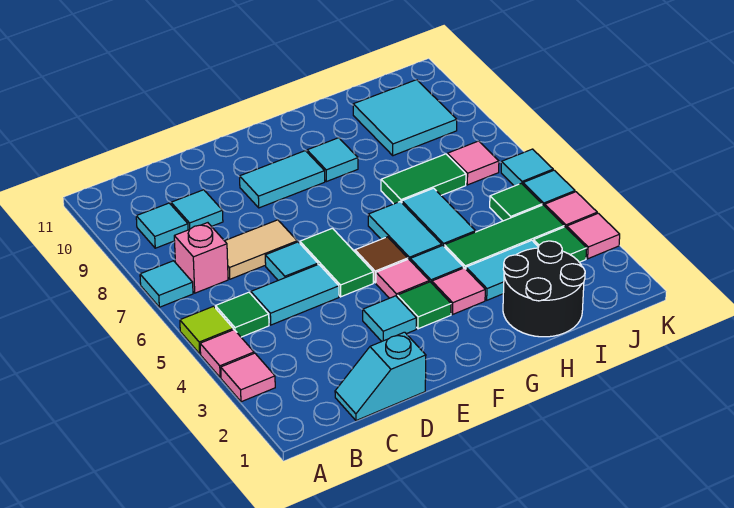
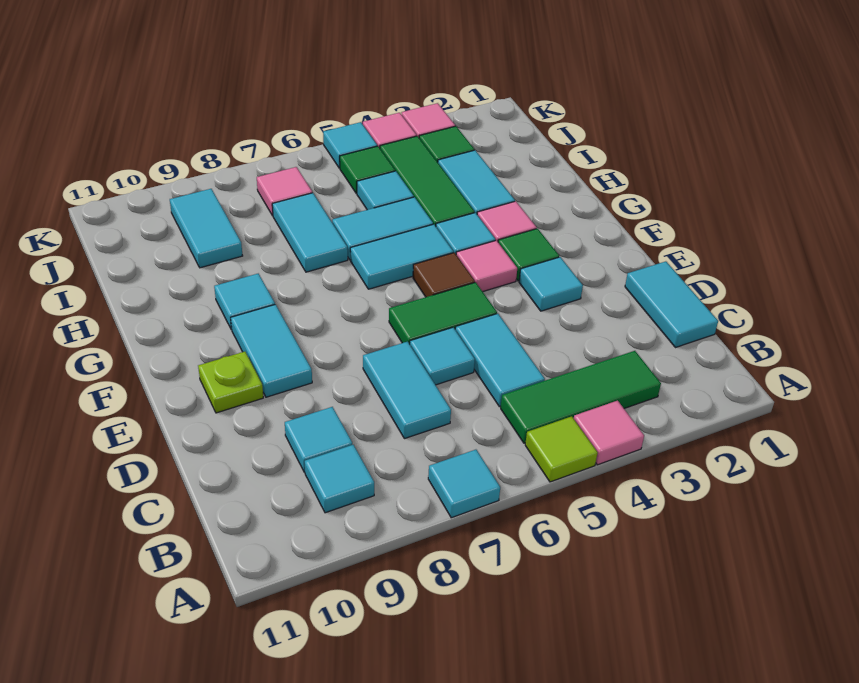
pink 1x1 tile [221,353,275,402] -> none
green 1x1 tile [215,292,269,337] -> green 1x3 tile [501,351,661,443]
pink 1x1 brick [174,223,228,293] -> none
cyan 1x2 slope [335,332,426,421] -> cyan 1x2 tile [625,261,718,348]
tan 1x2 tile [225,220,297,279] -> cyan 1x2 tile [363,342,451,439]
none -> lime 1x1 plate [198,352,263,413]
black 2x2 round brick [503,241,585,337] -> none
green 1x2 tile [381,154,466,204] -> cyan 1x2 tile [272,193,348,272]
cyan 2x2 tile [353,80,457,156] -> cyan 1x2 tile [170,189,243,268]
cyan 1x1 tile [501,149,553,186] -> cyan 1x1 tile moved to [357,171,414,210]

